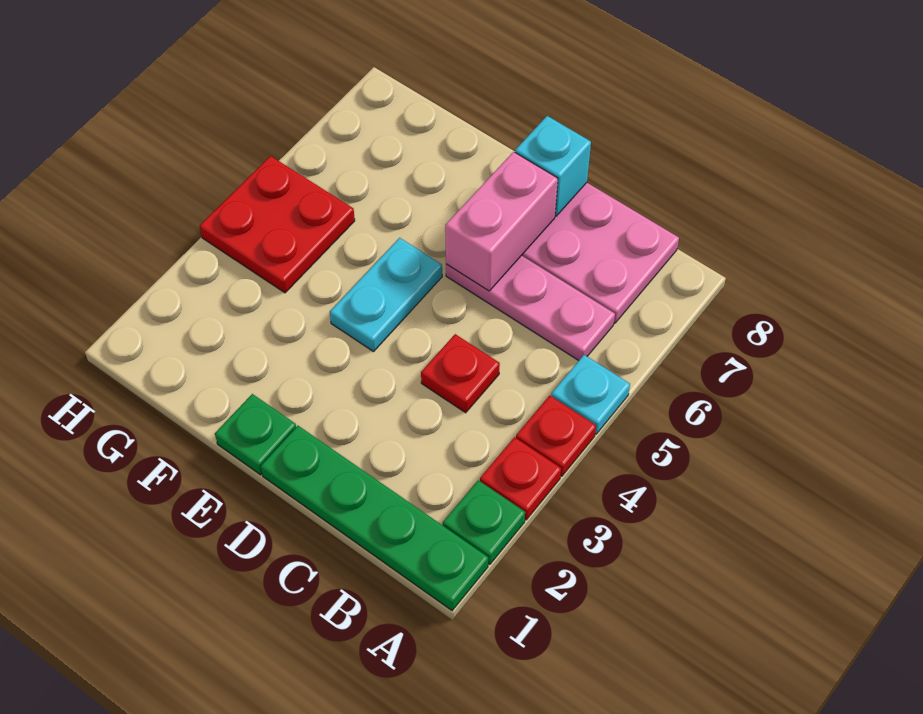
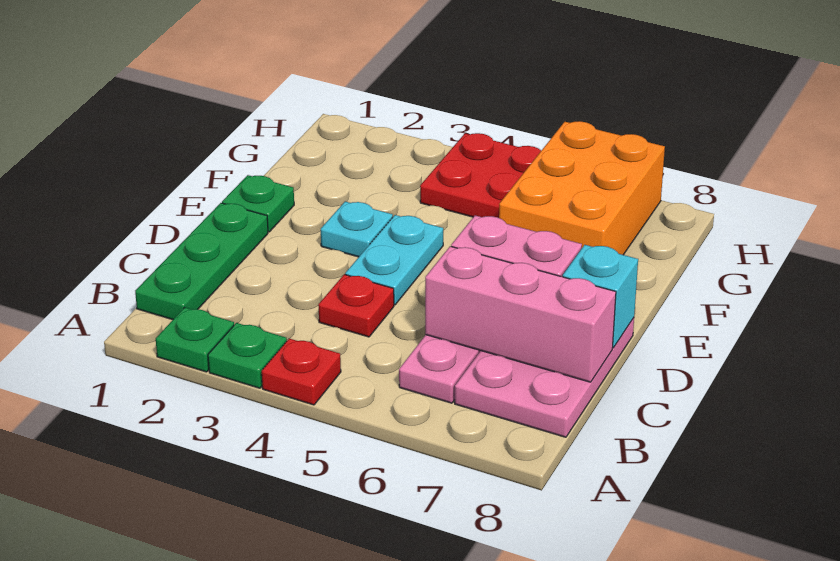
green 1x4 plate [261,426,488,611] -> green 1x3 plate [135,203,268,320]
red 1x1 plate [480,437,561,520] -> green 1x1 plate [208,323,287,388]
cyan 1x1 plate [551,355,630,434] -> cyan 1x1 plate moved to [321,201,393,257]
none -> pink 1x3 brick [425,246,616,382]
cyan 1x2 plate [330,238,442,352] -> cyan 1x2 plate turned to [345,215,443,305]
none -> orange 2x3 brick [499,121,665,255]

